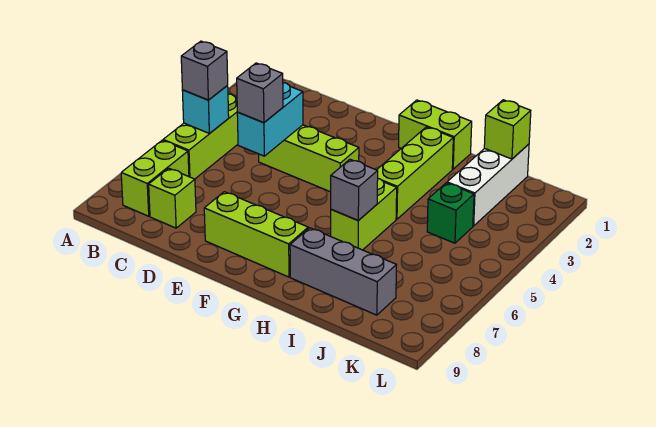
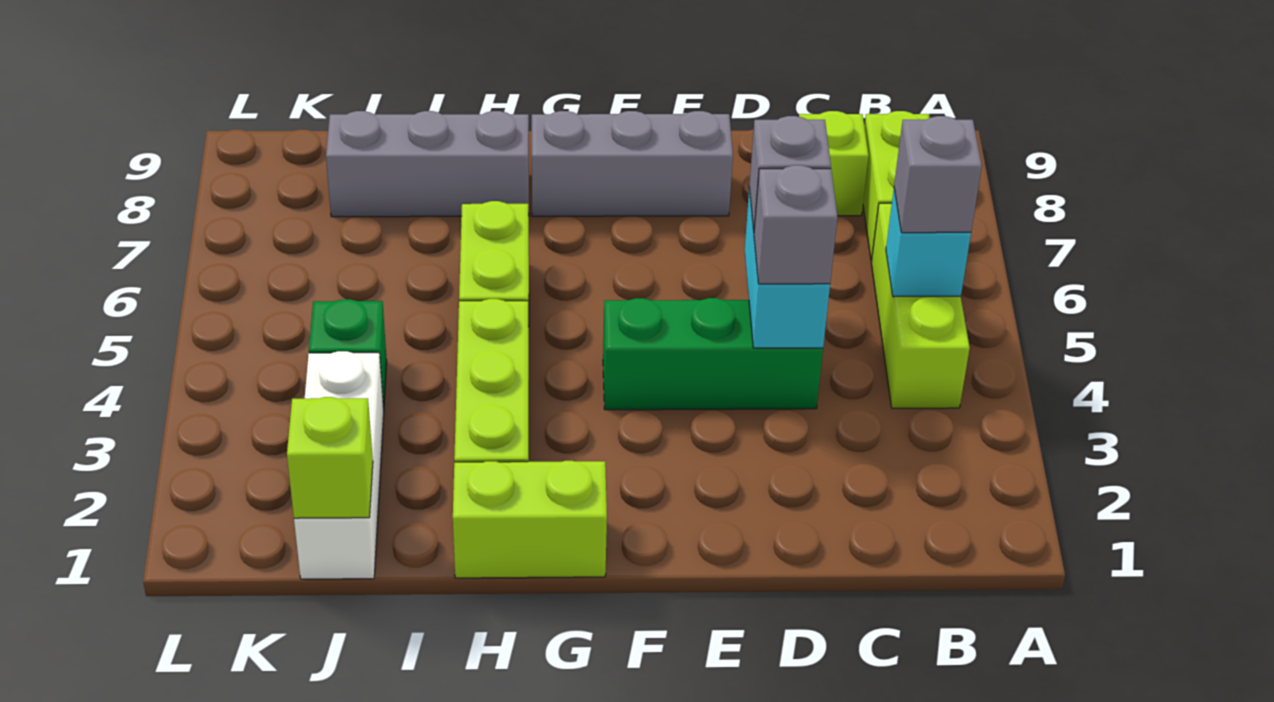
lime 1x3 brick [259,125,359,192] -> green 1x3 brick [603,298,823,410]
lime 1x3 brick [204,192,308,277] -> grey 1x3 brick [532,111,733,216]
grey 1x1 brick [331,159,378,221] -> grey 1x1 brick moved to [754,165,838,284]

